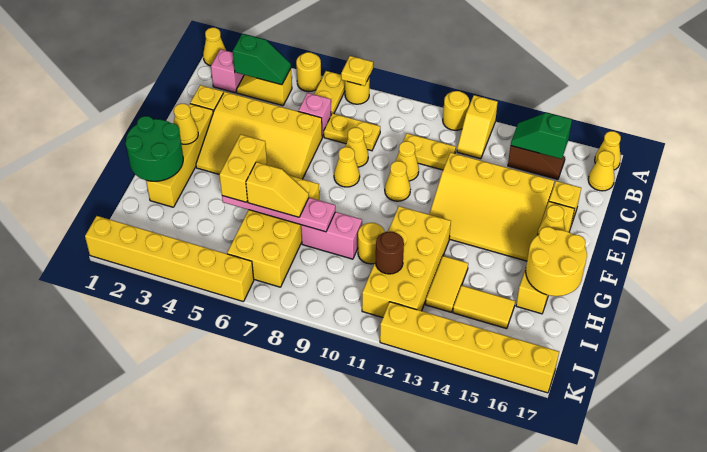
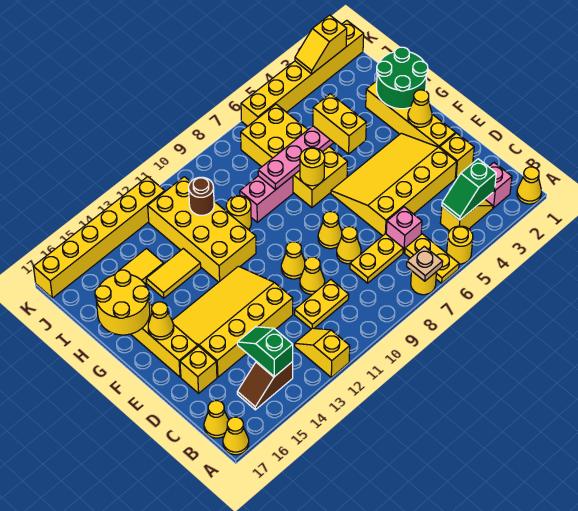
yellow 1x1 plate [341,56,373,86] -> tan 1x1 plate [407,246,443,281]
yellow 1x1 round brick [443,91,469,130] -> yellow 1x1 round brick moved to [300,148,325,186]
green 1x2 slope [511,113,572,159] -> green 1x2 slope turned to [237,327,293,377]
yellow 1x2 slope [246,162,309,217] -> yellow 1x2 slope moved to [295,15,347,74]
yellow 1x2 tile [426,256,468,312] -> yellow 1x2 tile turned to [146,249,201,298]

